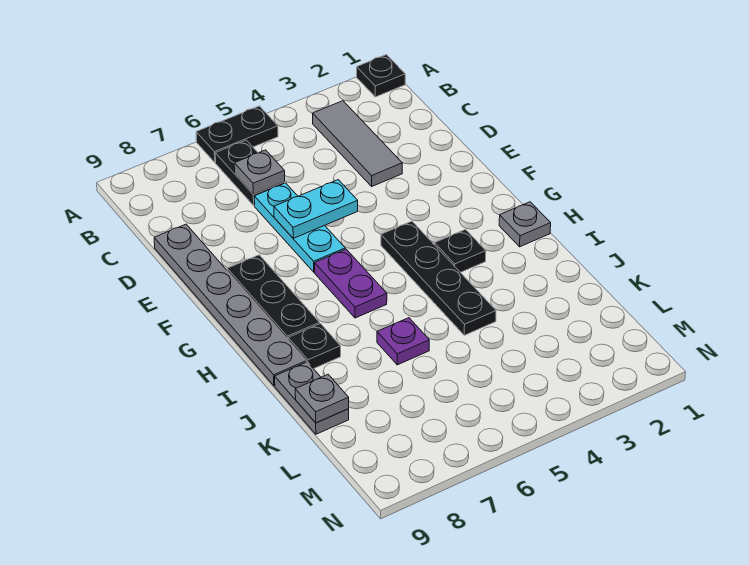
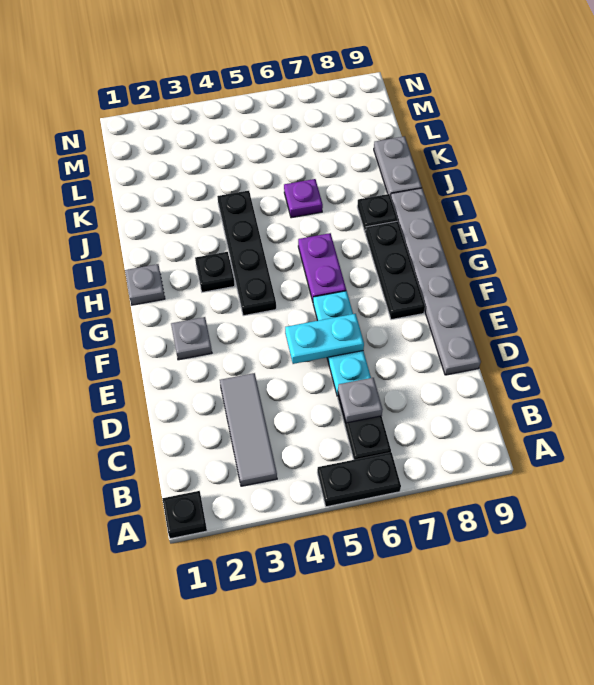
grey 1x1 plate [295,374,349,423] -> grey 1x1 plate moved to [171,317,212,360]

